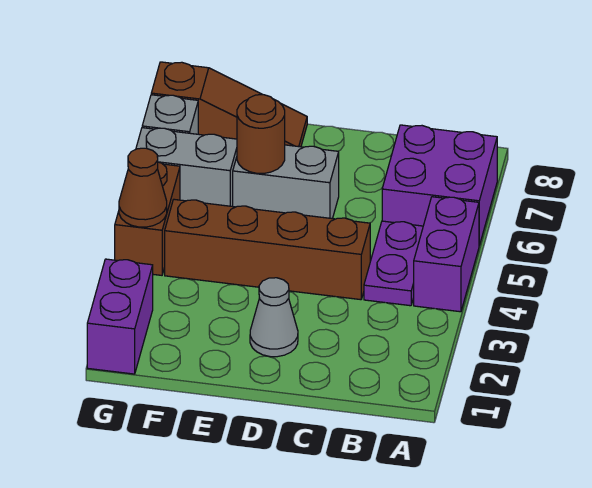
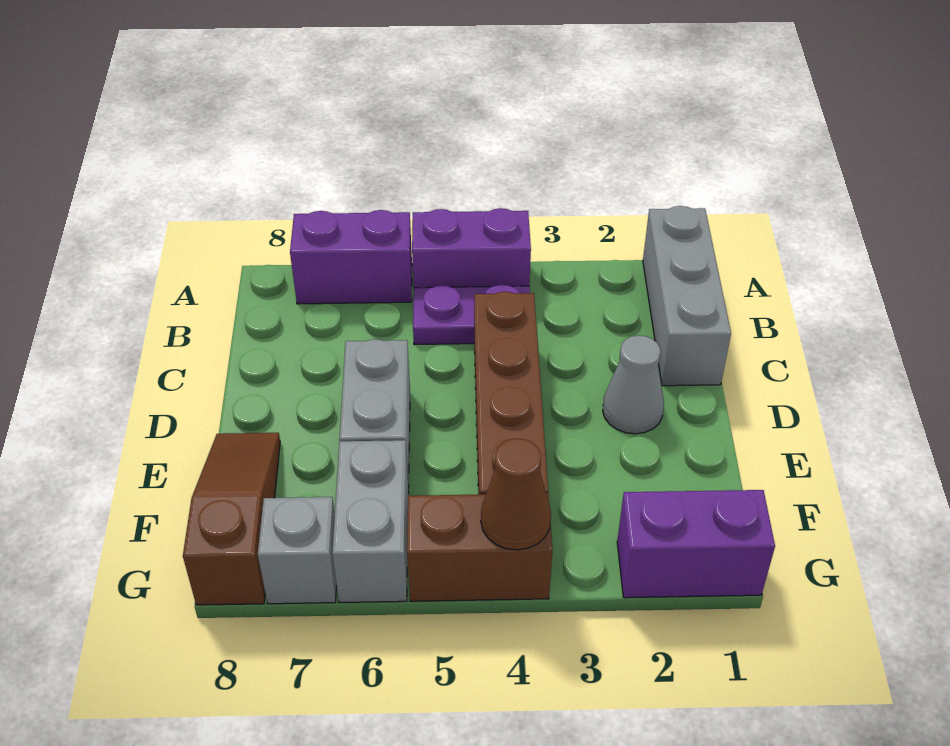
none -> grey 1x3 brick [643,206,731,386]
purple 2x2 brick [382,125,497,245] -> purple 1x2 brick [290,210,412,304]
brown 1x1 round brick [237,95,285,173] -> none

